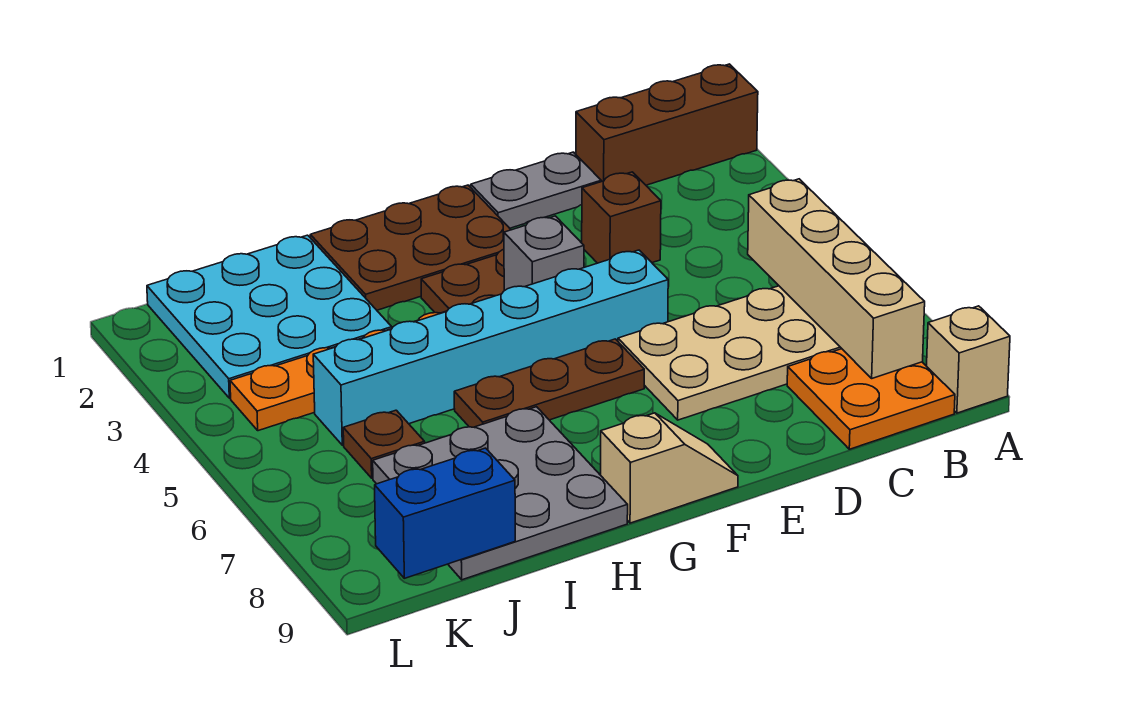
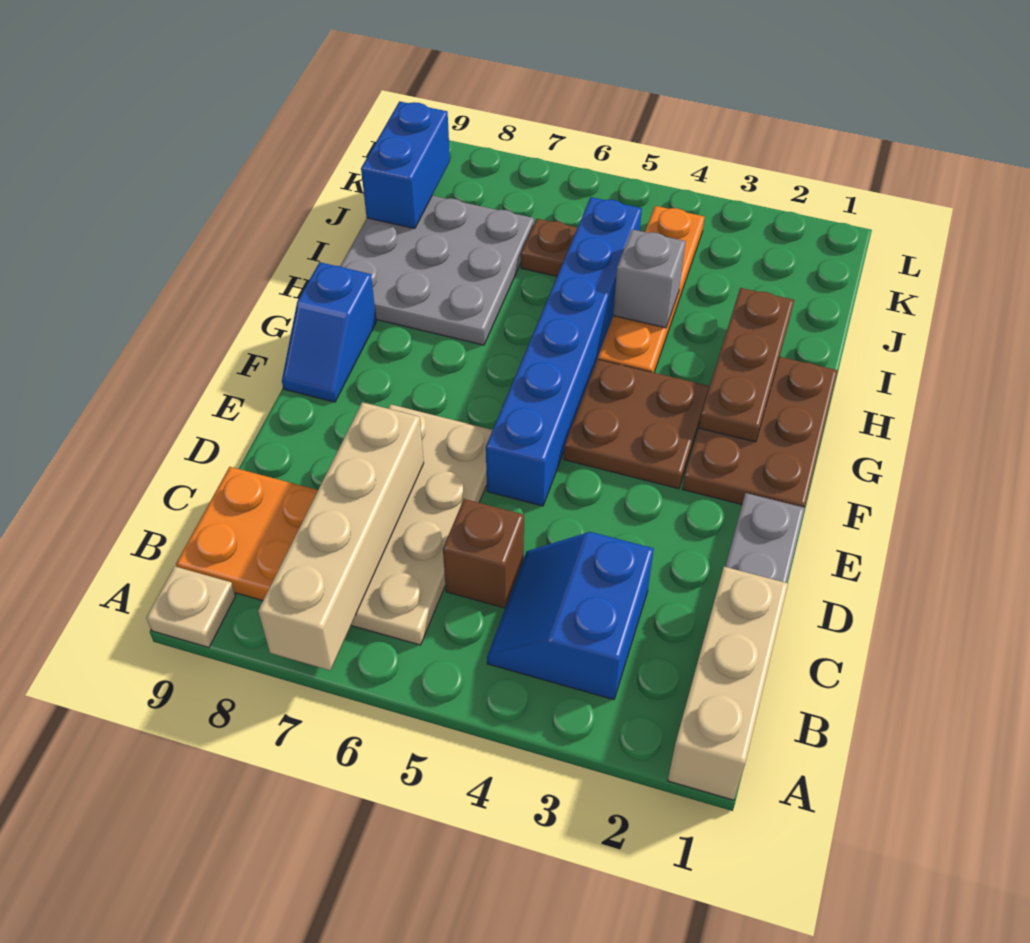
brown 1x3 brick [576,64,758,185] -> tan 1x3 brick [668,567,788,800]
tan 1x1 brick [927,306,1010,413] -> tan 1x1 plate [146,566,236,648]
none -> blue 2x2 slope [487,532,654,700]
tan 1x4 brick [748,179,925,378] -> tan 1x4 brick turned to [258,402,424,670]
brown 1x1 brick [582,172,661,263] -> brown 1x1 brick moved to [443,499,524,608]
cyan 1x6 brick [313,250,668,445] -> blue 1x6 brick [486,197,642,506]
grey 1x1 brick [504,216,584,291] -> grey 1x1 brick moved to [613,229,686,328]
brown 1x3 plate [454,339,644,427] -> brown 1x3 plate moved to [699,288,794,442]
tan 1x2 slope [601,413,738,523] -> blue 1x2 slope [282,262,376,402]
cyan 3x3 plate [147,235,392,398] -> none

